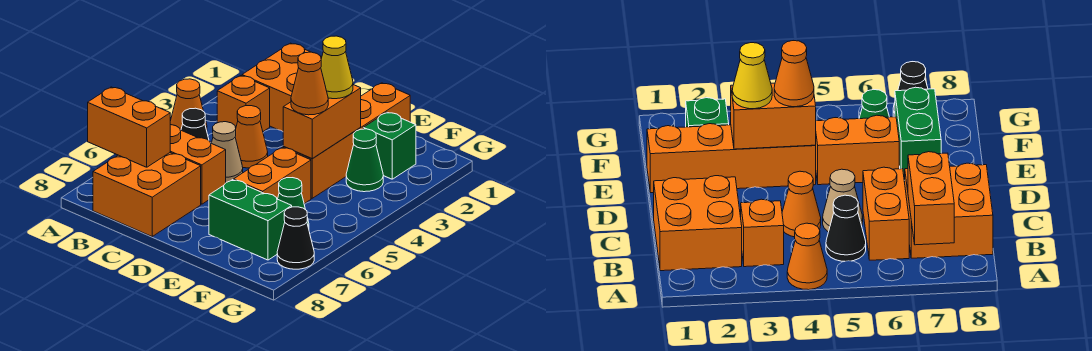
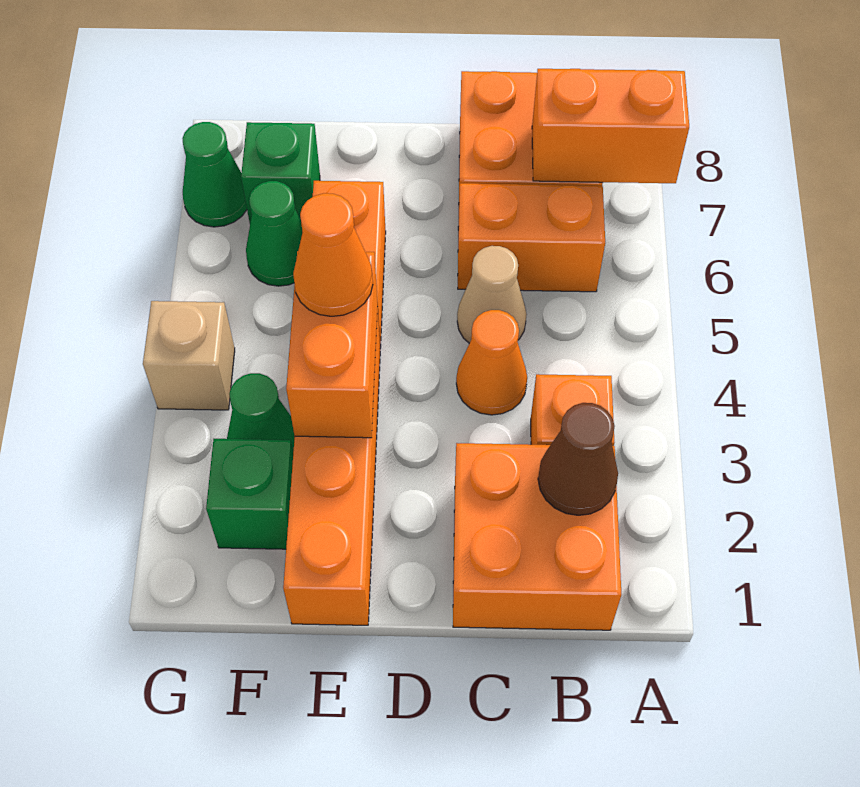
orange 1x1 cone [170,79,207,130] -> none
none -> brown 1x1 cone [538,403,618,515]
black 1x1 cone [181,108,209,140] -> none
yellow 1x1 cone [321,36,353,99] -> none
green 1x2 brick [209,180,292,260] -> green 1x1 brick [241,122,320,223]
none -> tan 1x1 brick [143,301,235,410]
black 1x1 cone [277,207,314,269] -> green 1x1 cone [182,122,247,227]

